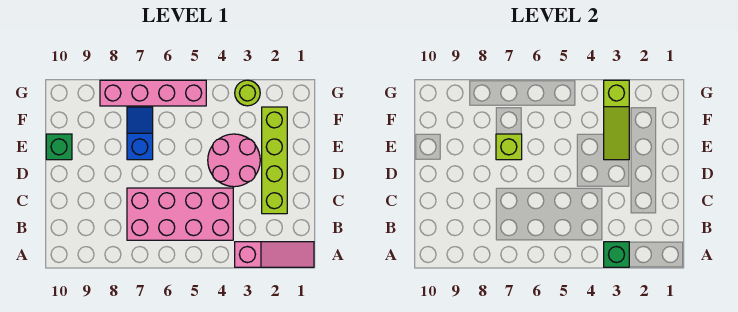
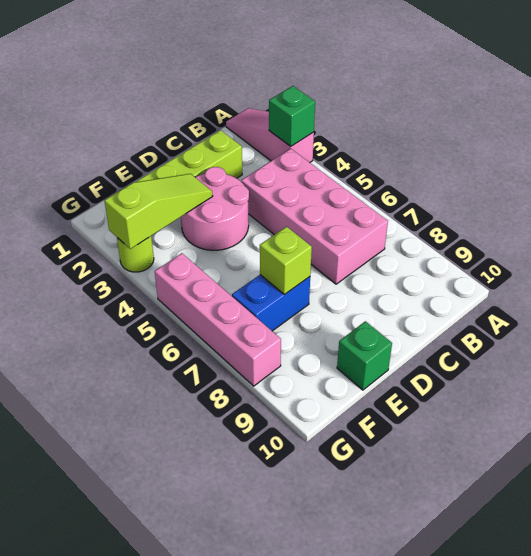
blue 1x2 slope [127,107,153,160] -> blue 1x2 brick [232,275,310,331]

